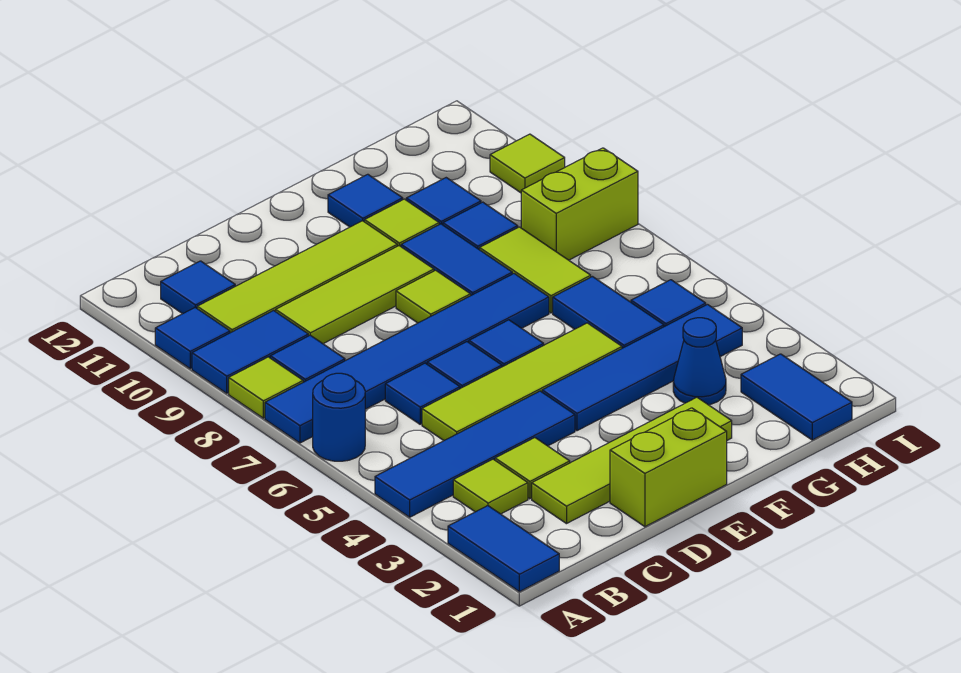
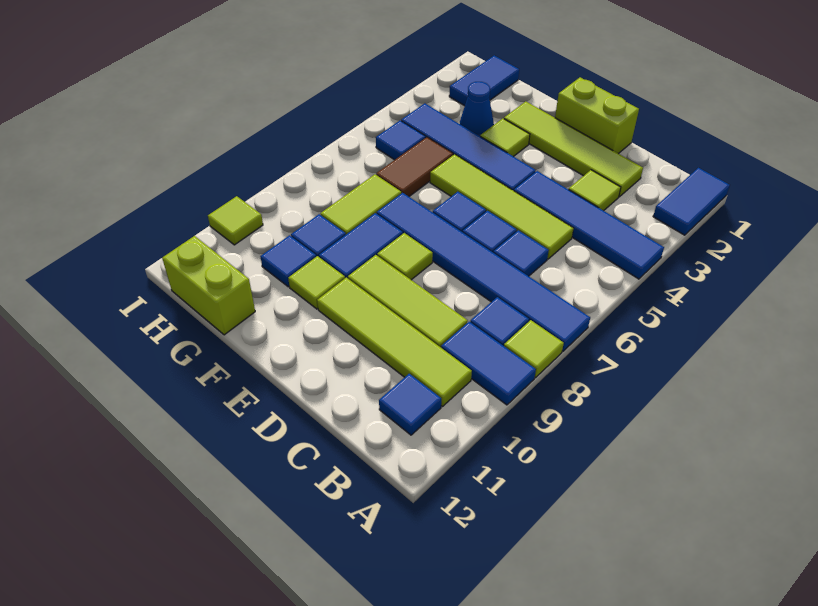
blue 1x1 round brick [313,373,365,461] -> none
blue 1x1 tile [155,308,230,369] -> none
lime 1x1 tile [453,459,528,514] -> lime 1x1 tile moved to [480,119,530,157]
blue 1x1 tile [328,174,403,227] -> none
blue 1x2 tile [553,277,664,348] -> brown 1x2 tile [376,137,453,196]
lime 1x2 brick [521,148,638,260] -> lime 1x2 brick moved to [162,236,255,335]

